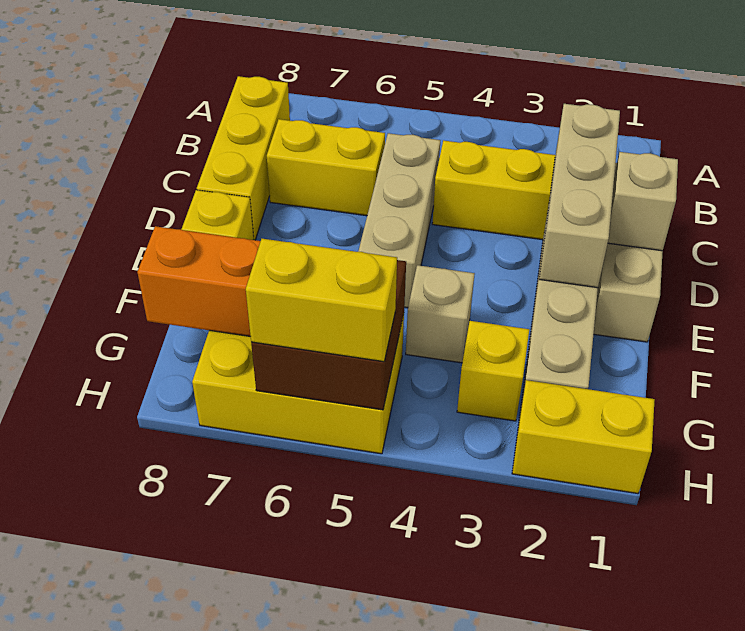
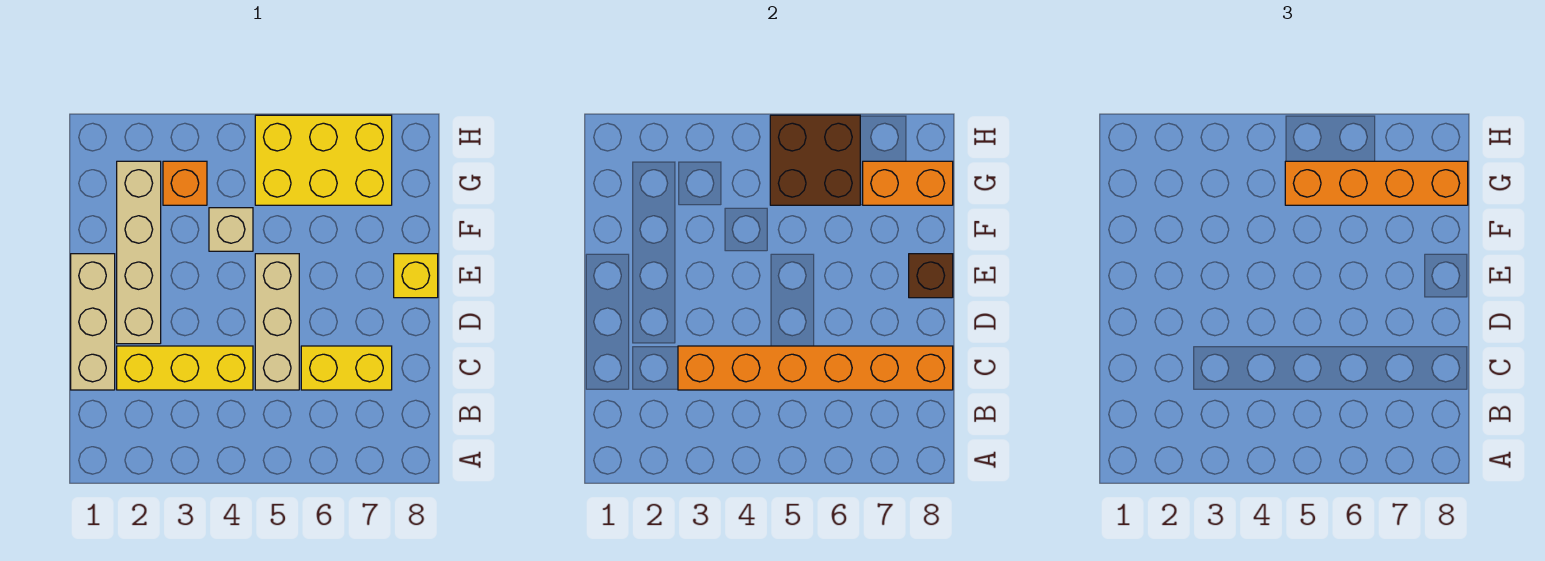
yellow 1x3 brick [197,76,290,240] -> none
tan 1x3 brick [539,104,620,288] -> none
none -> orange 1x6 brick [678,346,953,390]
tan 1x1 brick [608,152,678,251] -> none
none -> brown 1x1 brick [909,254,953,298]
yellow 1x1 brick [457,321,529,421] -> orange 1x1 brick [163,161,207,205]
none -> orange 1x4 brick [1285,161,1468,205]
yellow 1x2 brick [512,380,655,494] -> none
yellow 1x2 brick [246,239,397,362] -> none

